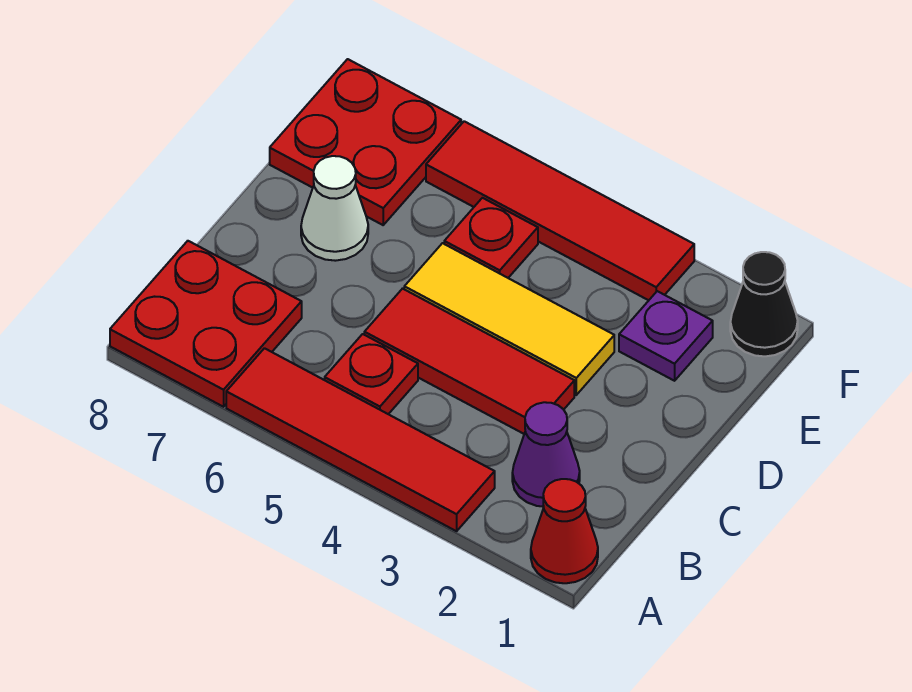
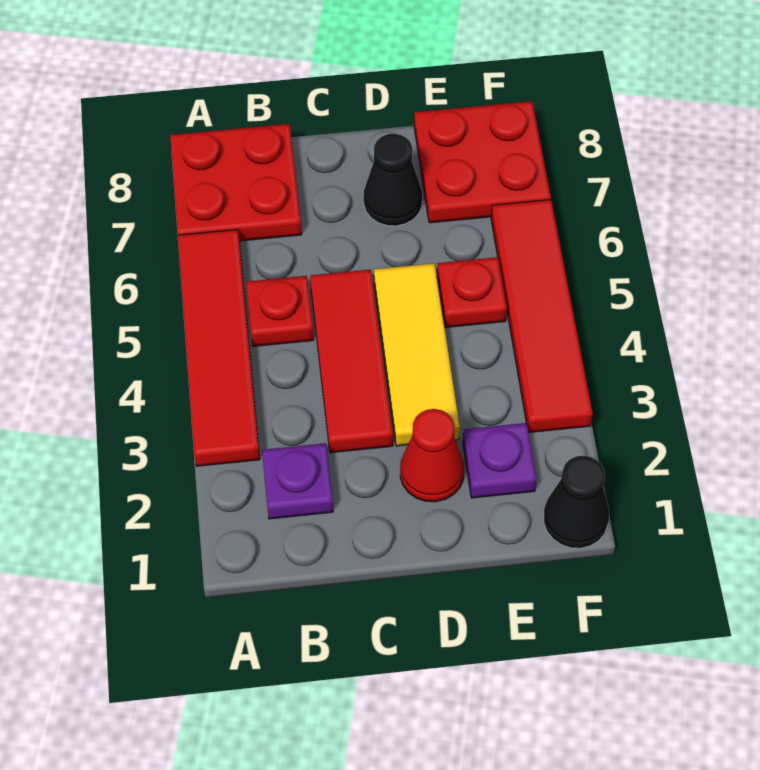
red 1x1 cone [531,479,598,583] -> red 1x1 cone moved to [400,409,464,502]
purple 1x1 cone [512,402,580,507] -> purple 1x1 plate [262,443,333,519]
white 1x1 cone [301,156,368,261] -> black 1x1 cone [364,134,422,226]

